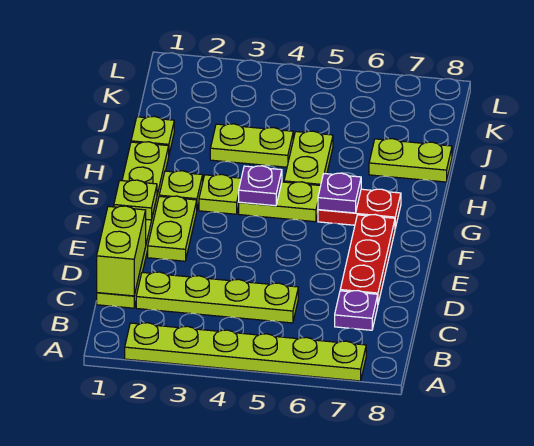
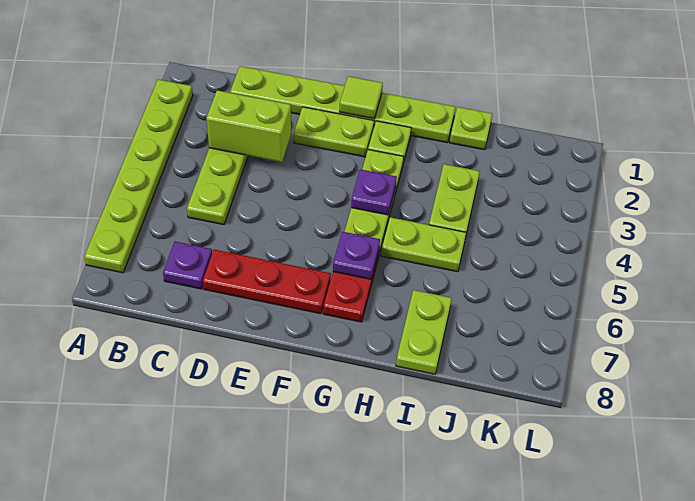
lime 1x2 brick [97,206,146,296] -> lime 1x2 brick moved to [206,90,291,162]
lime 1x1 plate [114,180,157,220] -> lime 1x1 tile [340,76,383,119]

